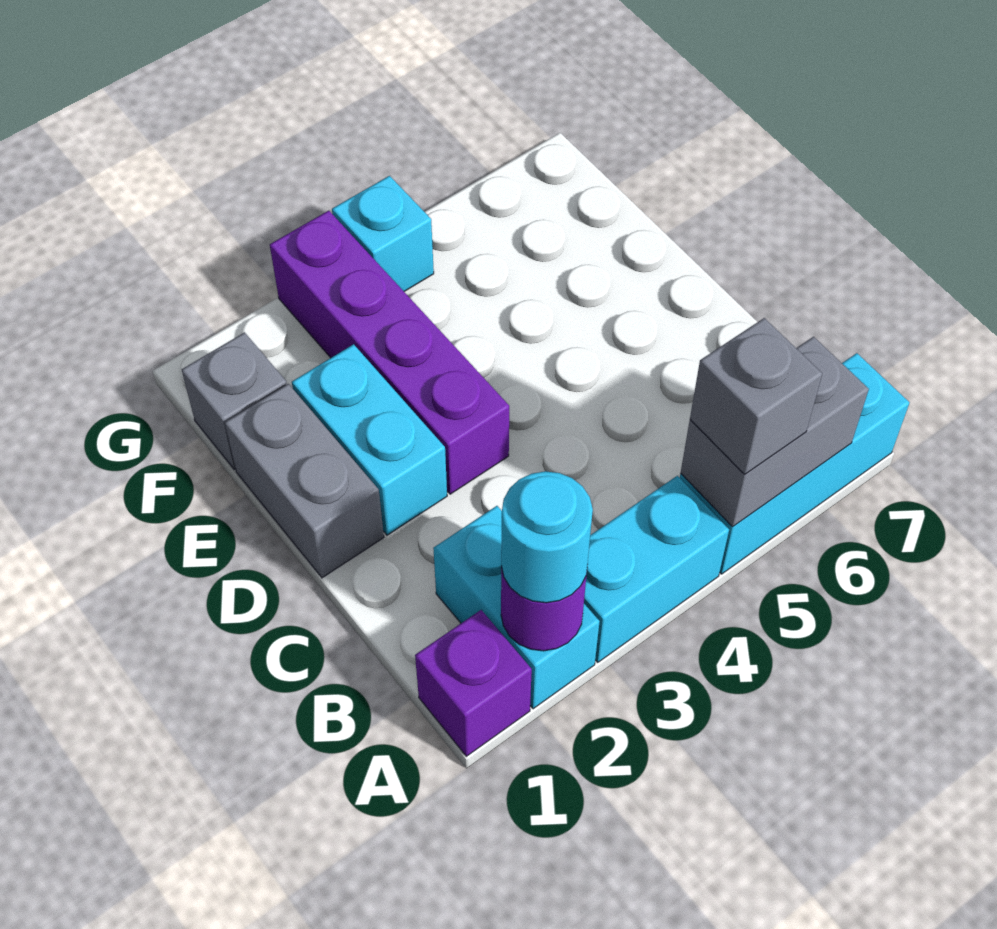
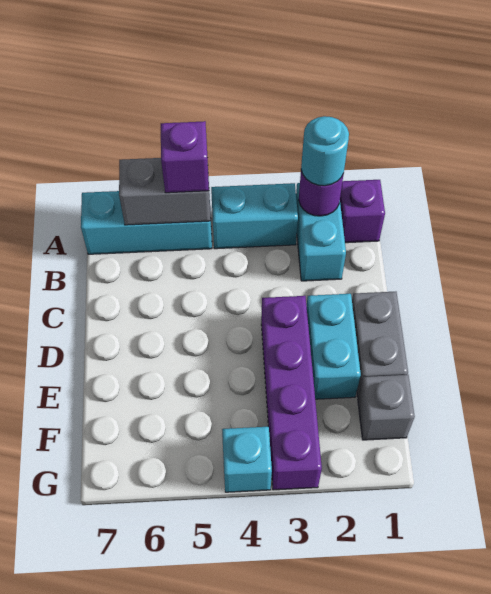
grey 1x1 brick [690,318,822,474] -> purple 1x1 brick [161,121,209,193]

